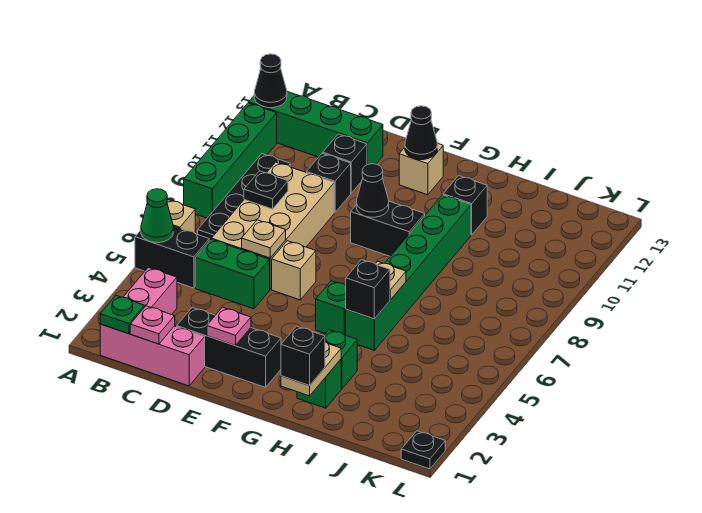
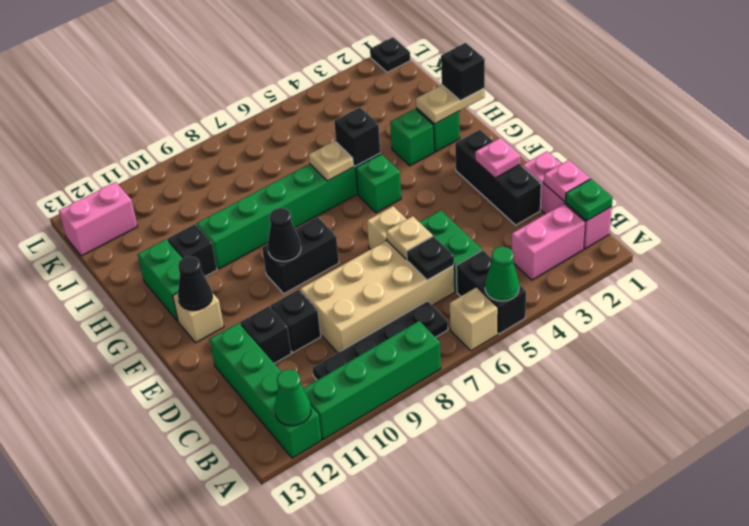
black 1x1 cone [255,54,287,108] -> green 1x1 cone [275,370,311,426]
black 1x1 plate [244,171,288,209] -> black 1x1 plate moved to [407,236,454,280]
black 1x2 brick [351,201,425,256] -> black 1x2 brick turned to [262,217,339,294]
none -> green 1x2 brick [138,240,183,321]
none -> pink 1x2 brick [59,182,138,256]

